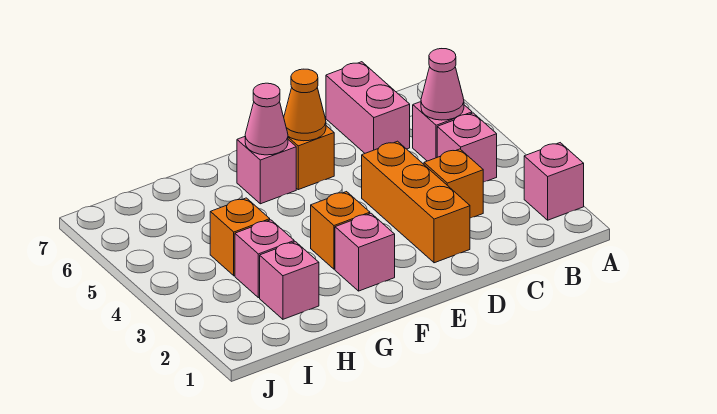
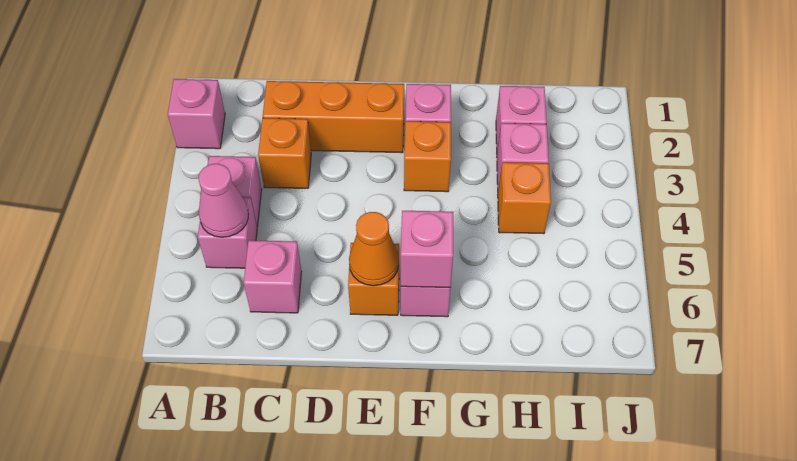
pink 1x2 brick [326,62,410,153] -> pink 1x1 brick [244,240,302,313]
orange 1x3 brick [362,141,470,263] -> orange 1x3 brick turned to [263,81,404,153]
pink 1x1 cone [245,83,288,155] -> pink 1x1 brick [401,211,453,288]

